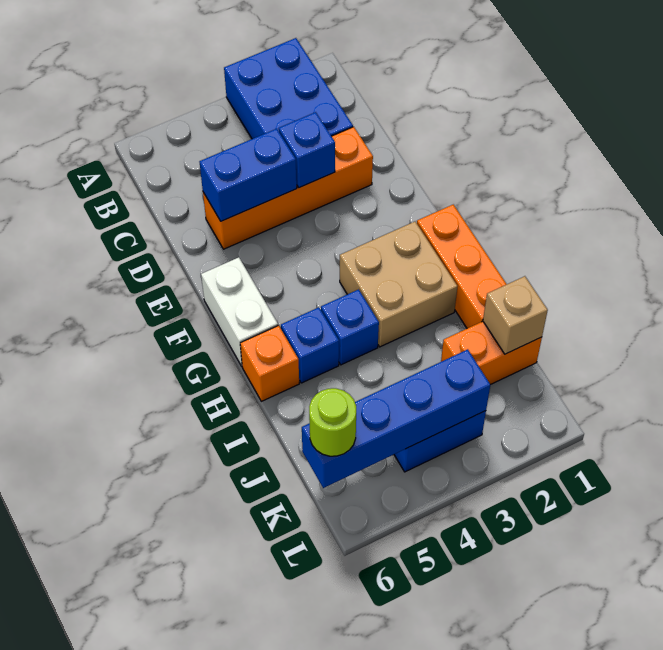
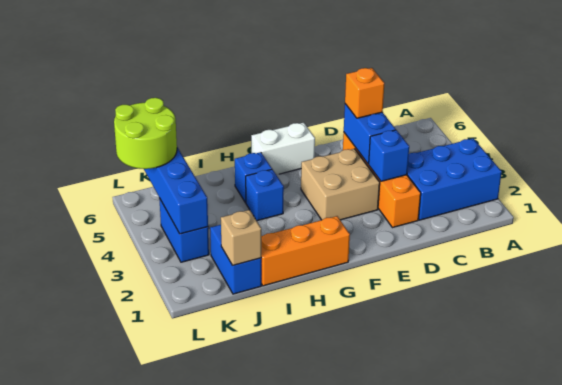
tan 2x2 brick [340,222,458,347] -> tan 2x2 brick moved to [301,149,380,220]
orange 1x1 brick [240,325,299,401] -> orange 1x1 brick moved to [345,68,384,118]
orange 1x2 brick [441,321,542,385] -> blue 1x2 brick [210,225,261,294]
lime 1x1 round brick [309,388,356,456] -> lime 2x2 round brick [114,98,177,169]

